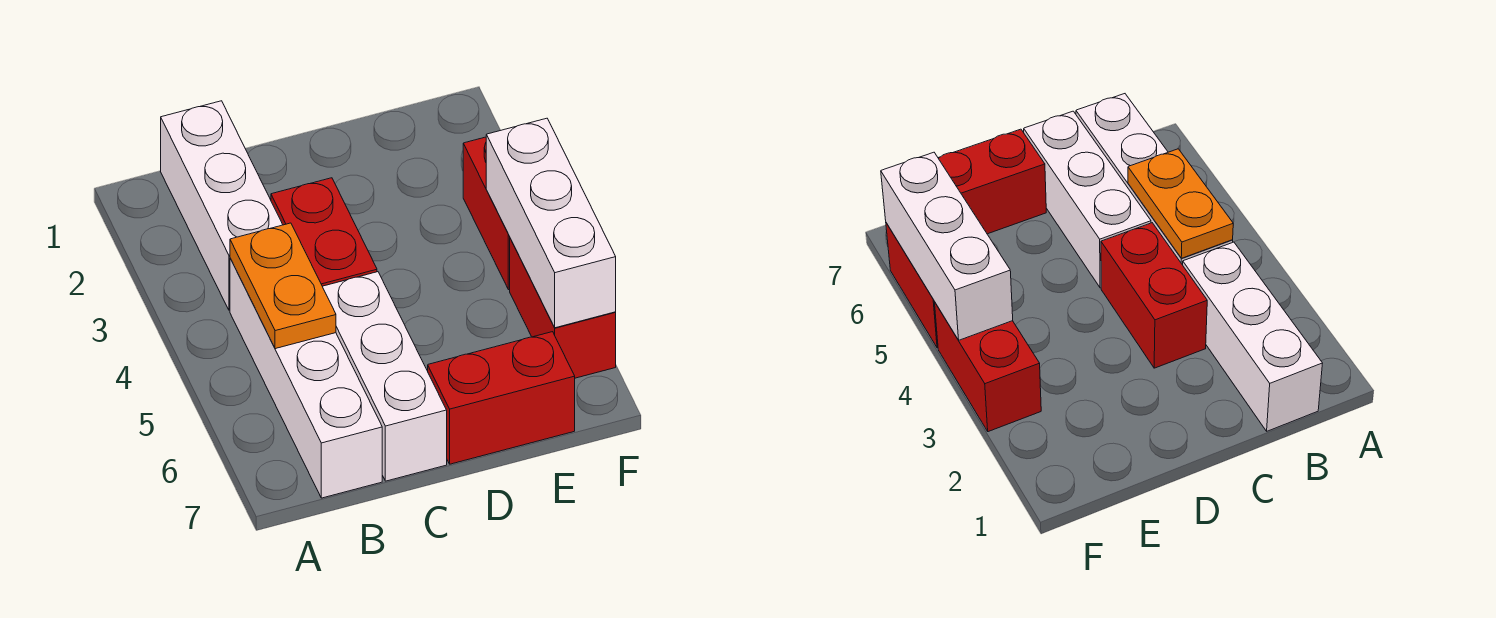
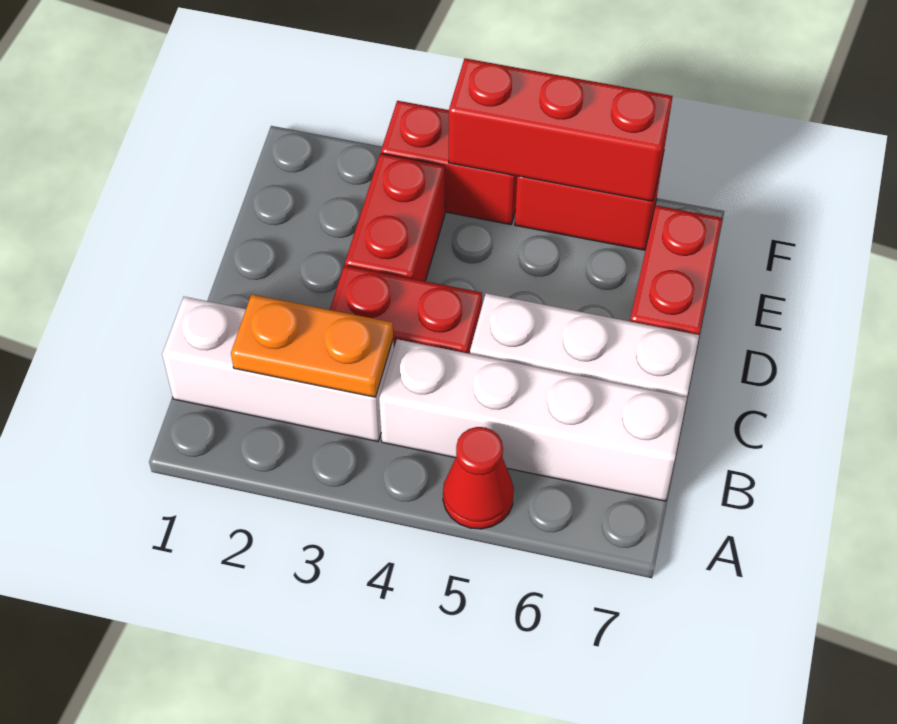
none -> red 1x1 cone [443,427,514,529]
orange 1x2 plate [230,223,336,349] -> orange 1x2 plate moved to [231,294,393,397]
none -> red 1x2 brick [345,153,445,281]
white 1x3 brick [486,118,616,328] -> red 1x3 brick [449,58,673,201]

